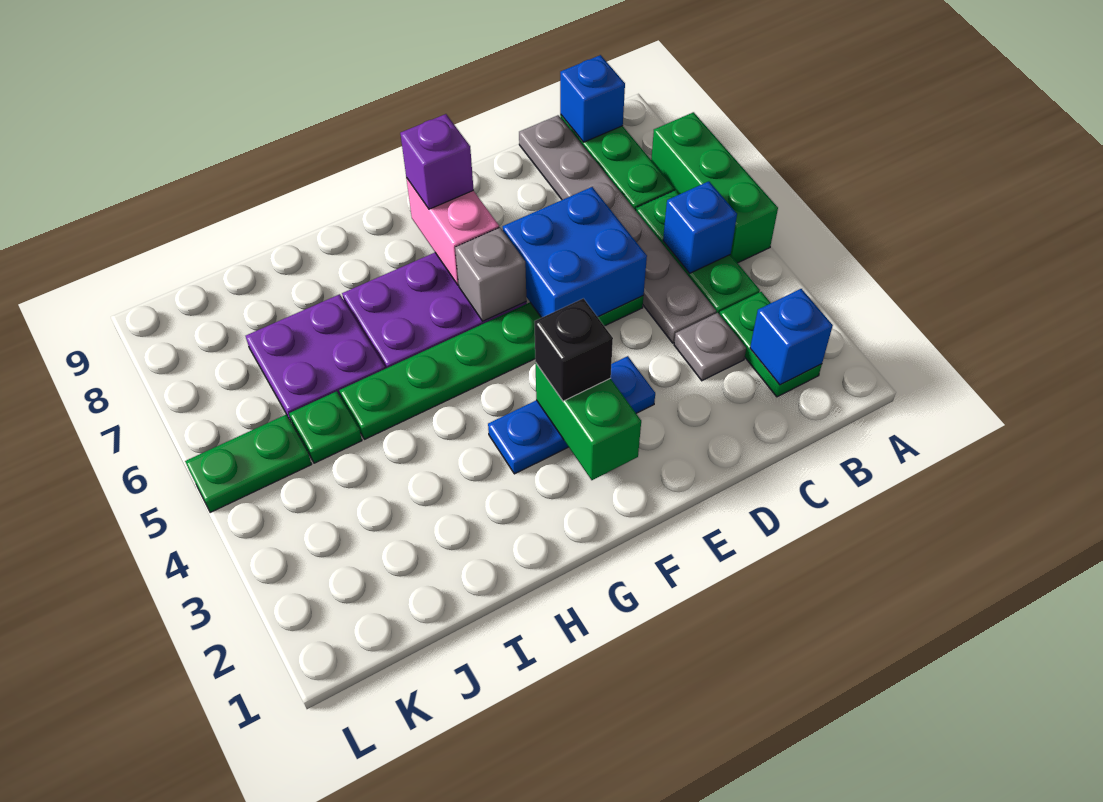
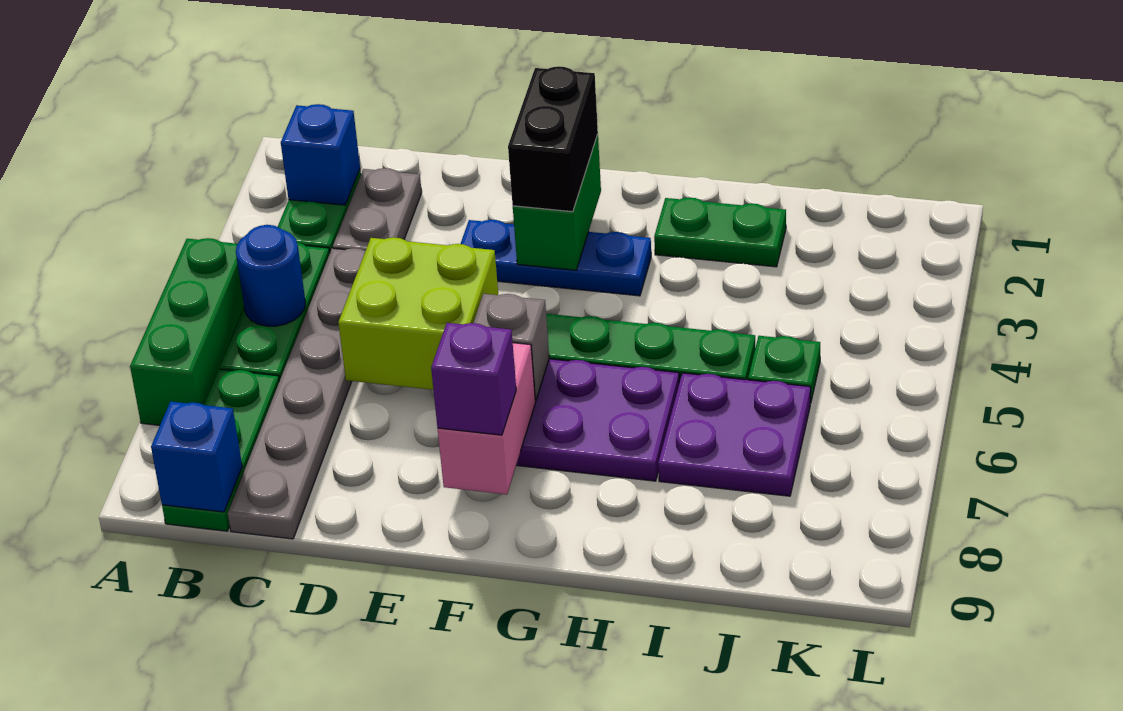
blue 1x1 brick [663,181,737,273] -> blue 1x1 round brick [236,225,306,326]
grey 1x1 plate [674,313,746,381] -> grey 1x2 plate [333,168,422,251]
blue 2x2 brick [503,187,647,318] -> lime 2x2 brick [338,237,498,390]
black 1x1 brick [534,298,613,401] -> black 1x2 brick [508,66,598,212]
green 1x2 plate [185,414,312,513] -> green 1x2 plate moved to [654,197,786,267]

